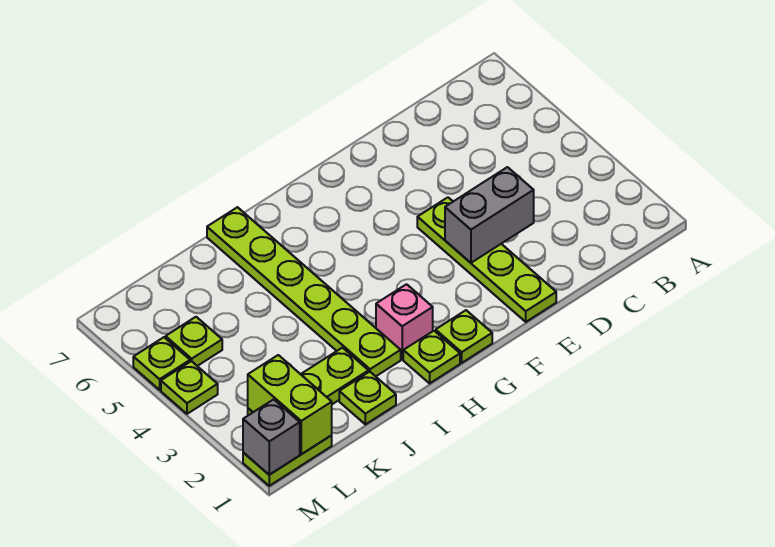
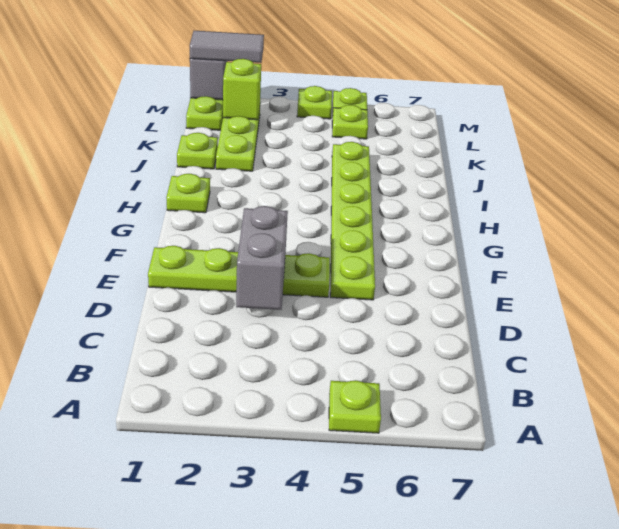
lime 1x1 plate [436,310,492,363] -> lime 1x1 plate moved to [329,380,381,433]
pink 1x1 brick [376,284,433,359] -> none
lime 1x6 plate [207,207,401,376] -> lime 1x6 plate turned to [330,142,375,300]
lime 1x2 brick [248,355,332,454] -> lime 1x1 brick [223,59,261,120]
none -> grey 1x2 tile [190,31,264,63]

